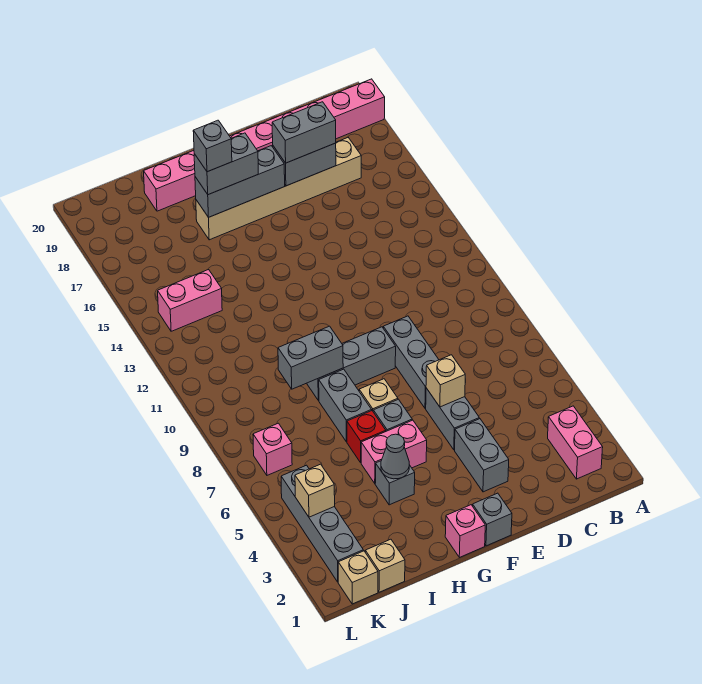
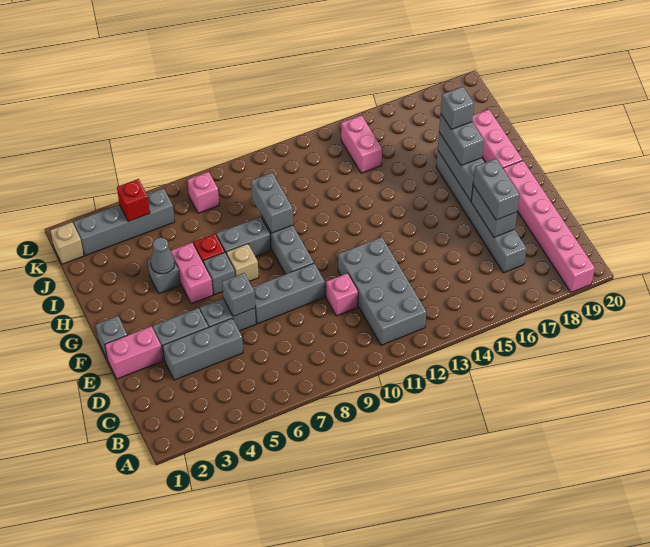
pink 1x2 brick [548,406,603,479] -> pink 1x2 brick moved to [105,326,163,379]
none -> grey 2x4 brick [338,237,426,345]
tan 1x6 brick [196,138,361,240] -> grey 1x6 brick [436,151,527,273]
none -> grey 1x3 brick [163,318,243,380]
tan 1x1 brick [426,355,465,407] -> grey 1x1 brick [222,273,255,316]
pink 1x1 brick [445,505,485,557] -> pink 1x1 brick moved to [326,273,358,316]
tan 1x1 brick [365,539,405,592] -> none
tan 1x1 brick [295,464,335,517] -> red 1x1 brick [117,179,150,221]

